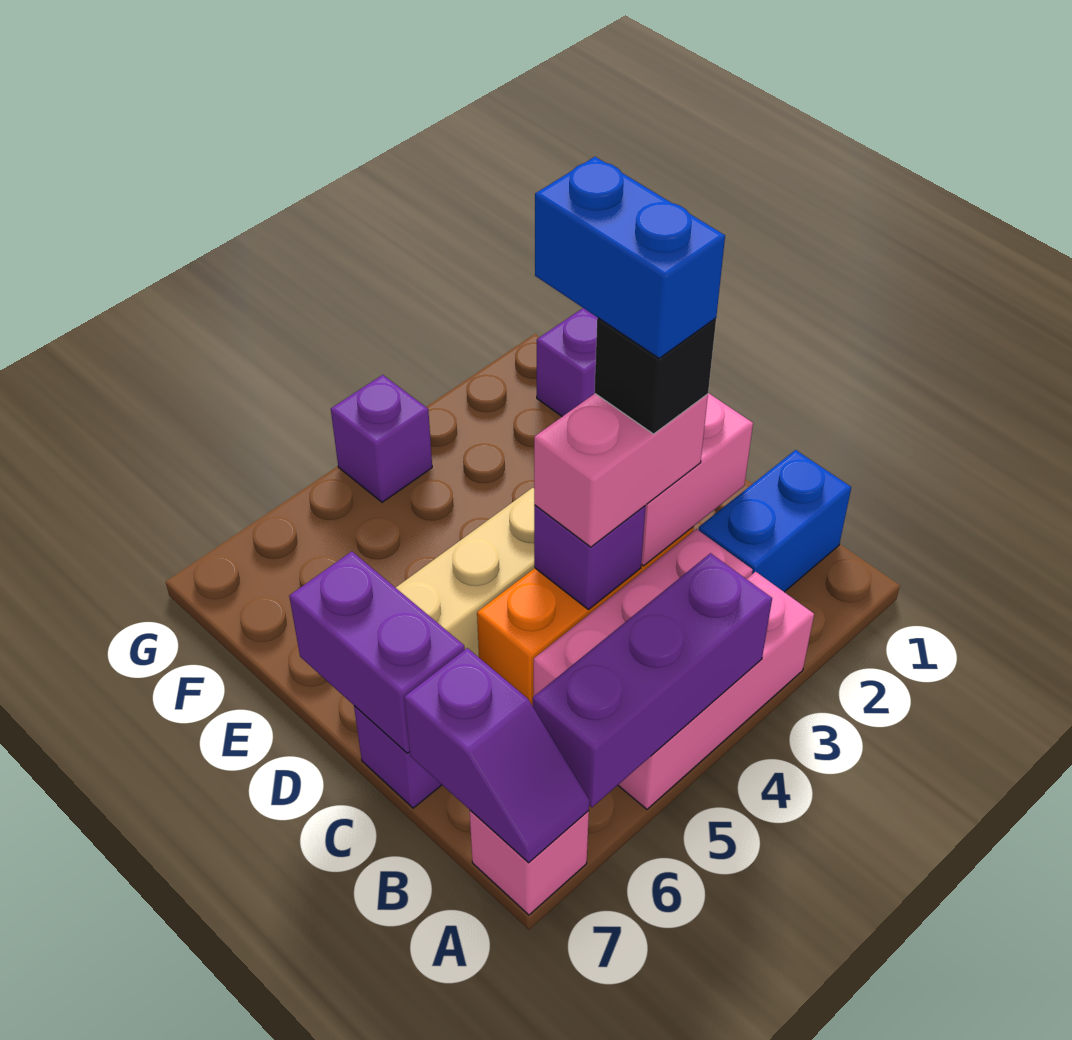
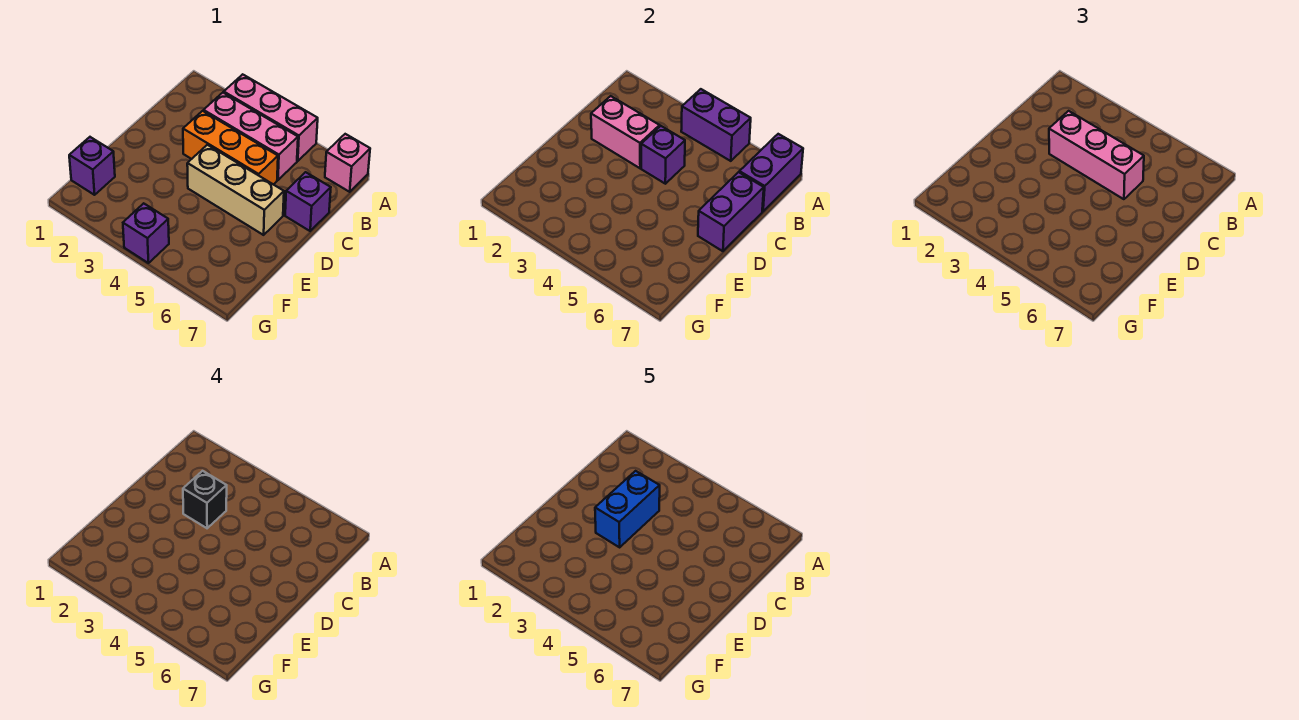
purple 1x3 brick [533,553,772,807] -> purple 1x2 brick [681,89,751,161]
purple 1x2 slope [404,648,589,863] -> purple 1x2 brick [739,134,803,211]
blue 1x2 brick [699,450,851,592] -> none
pink 1x2 brick [534,394,708,547] -> pink 1x3 brick [1049,111,1144,199]

